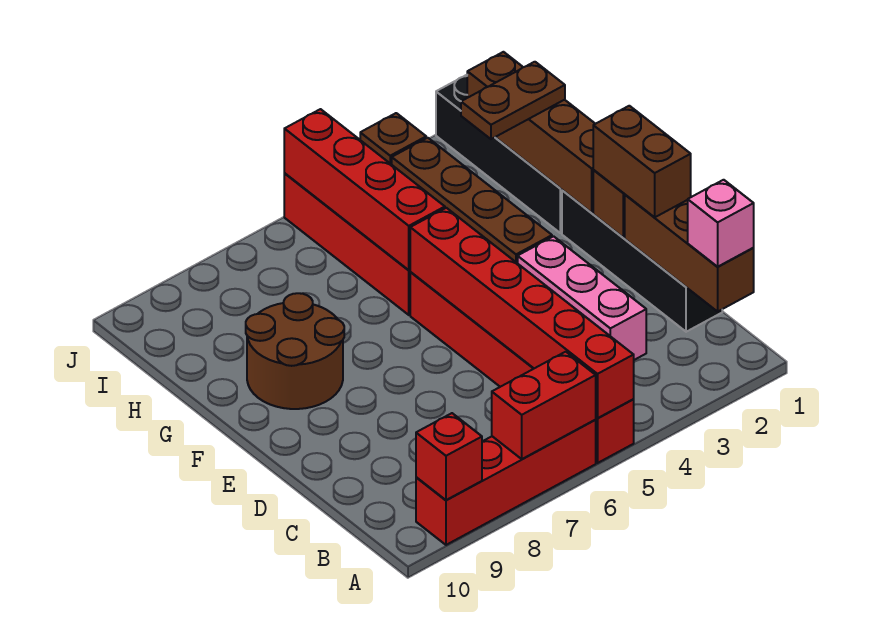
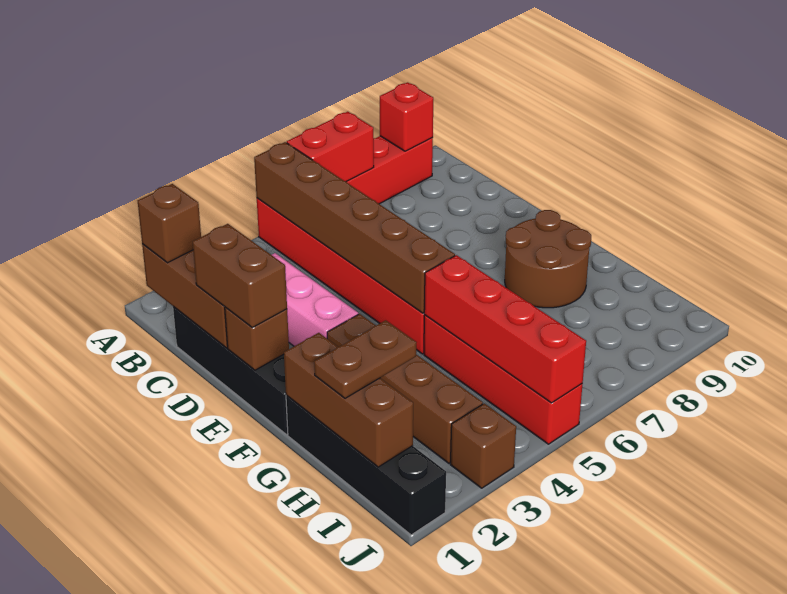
red 1x6 brick [410,208,634,418] -> brown 1x6 brick [254,142,455,313]
pink 1x1 brick [688,180,754,267] -> brown 1x1 brick [138,184,201,263]
brown 1x4 brick [467,52,595,213] -> brown 1x3 brick [284,333,413,467]

